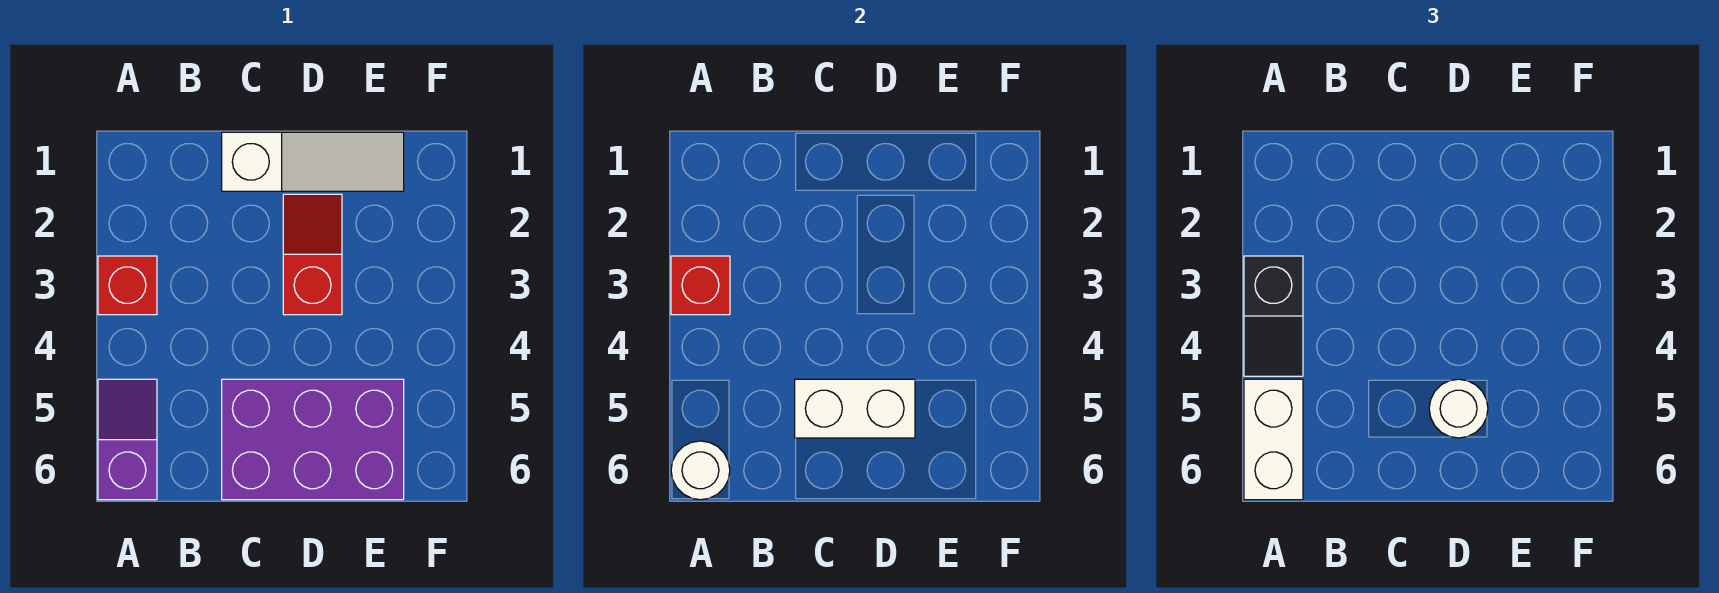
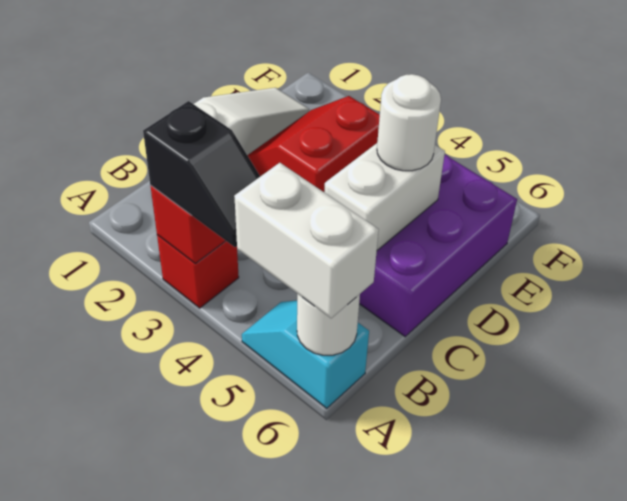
purple 1x2 slope [98,379,157,500] -> cyan 1x2 slope [242,300,369,408]
red 1x2 slope [283,194,342,315] -> red 2x2 slope [247,96,380,192]

